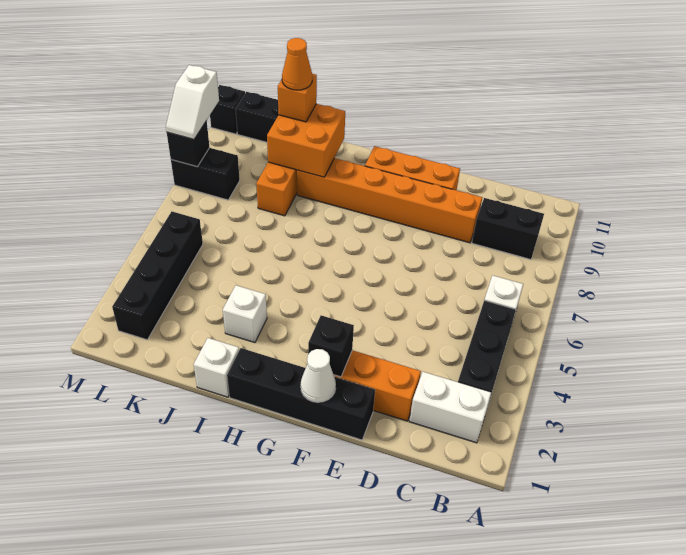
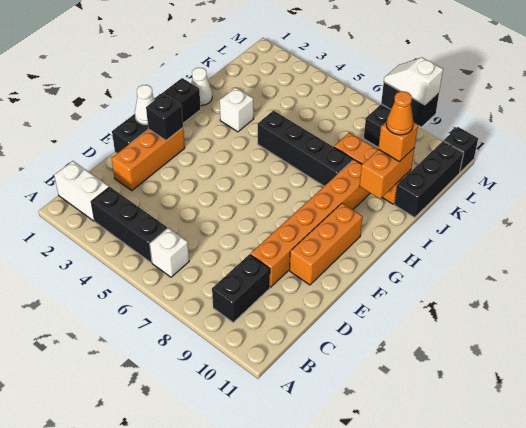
white 1x2 brick [409,372,491,443] -> white 1x2 brick turned to [54,161,109,221]
white 1x1 brick [194,338,239,397] -> white 1x1 cone [191,68,212,106]
orange 2x2 brick [267,104,345,177] -> orange 1x2 brick [360,148,415,199]
black 1x4 brick [112,212,203,340] -> black 1x4 brick moved to [258,111,353,186]
black 1x1 brick [167,121,210,167] -> black 1x2 brick [381,82,439,127]

